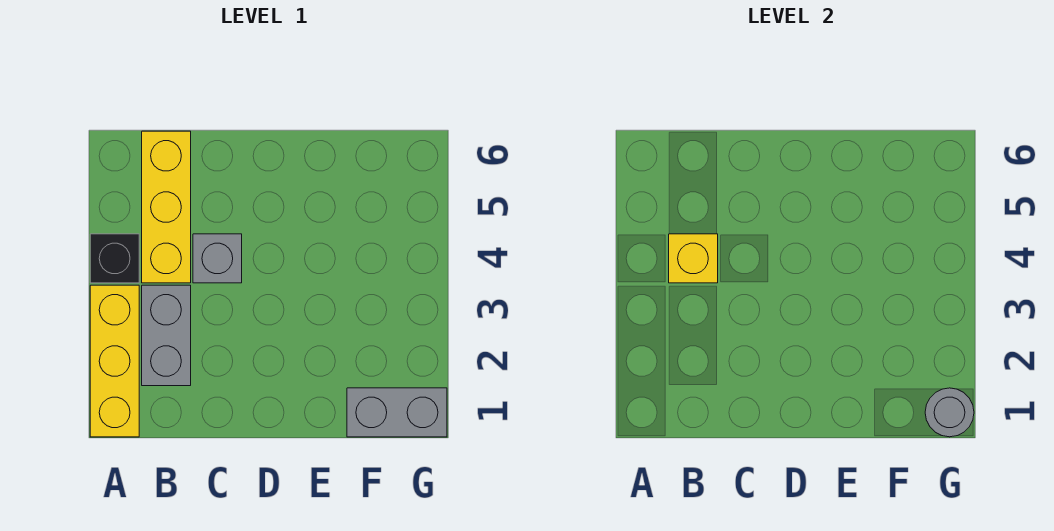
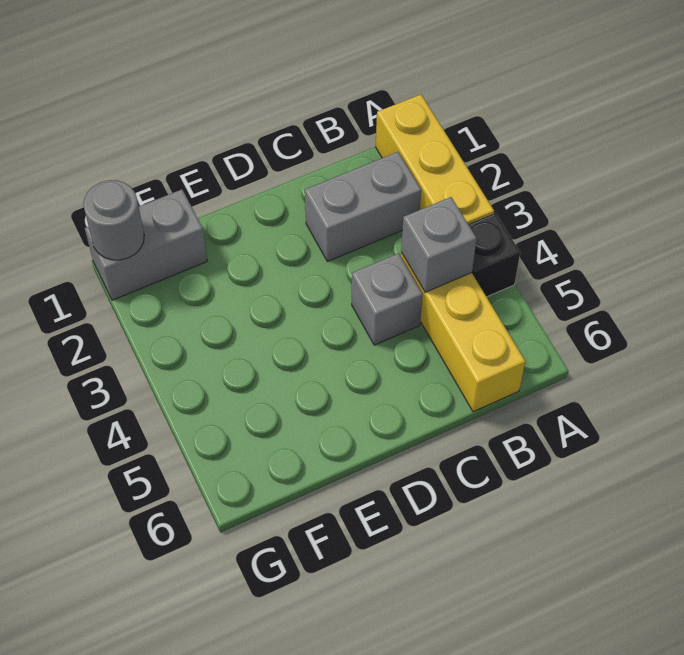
grey 1x2 brick [142,285,191,386] -> grey 1x2 brick turned to [305,152,421,262]
yellow 1x1 brick [669,234,718,283] -> grey 1x1 brick [401,197,477,292]

